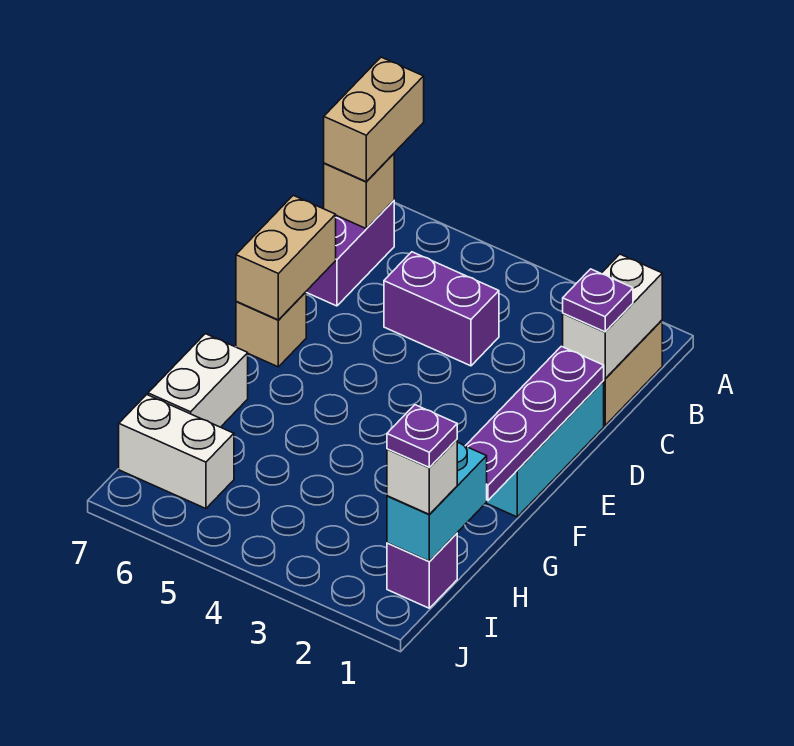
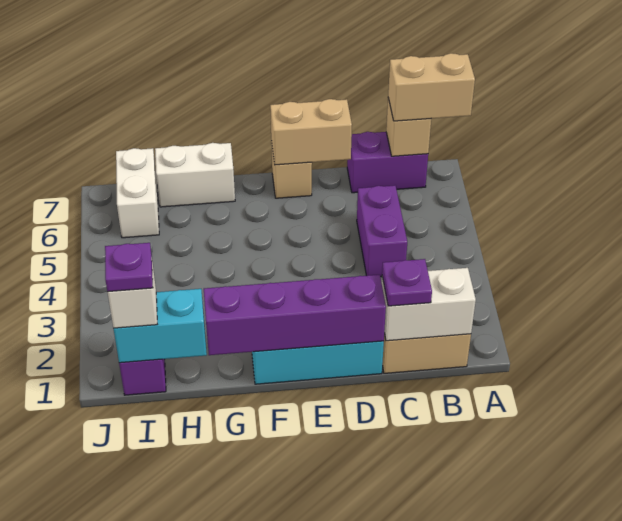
purple 1x4 plate [466,346,604,500] -> purple 1x4 brick [204,275,386,355]

